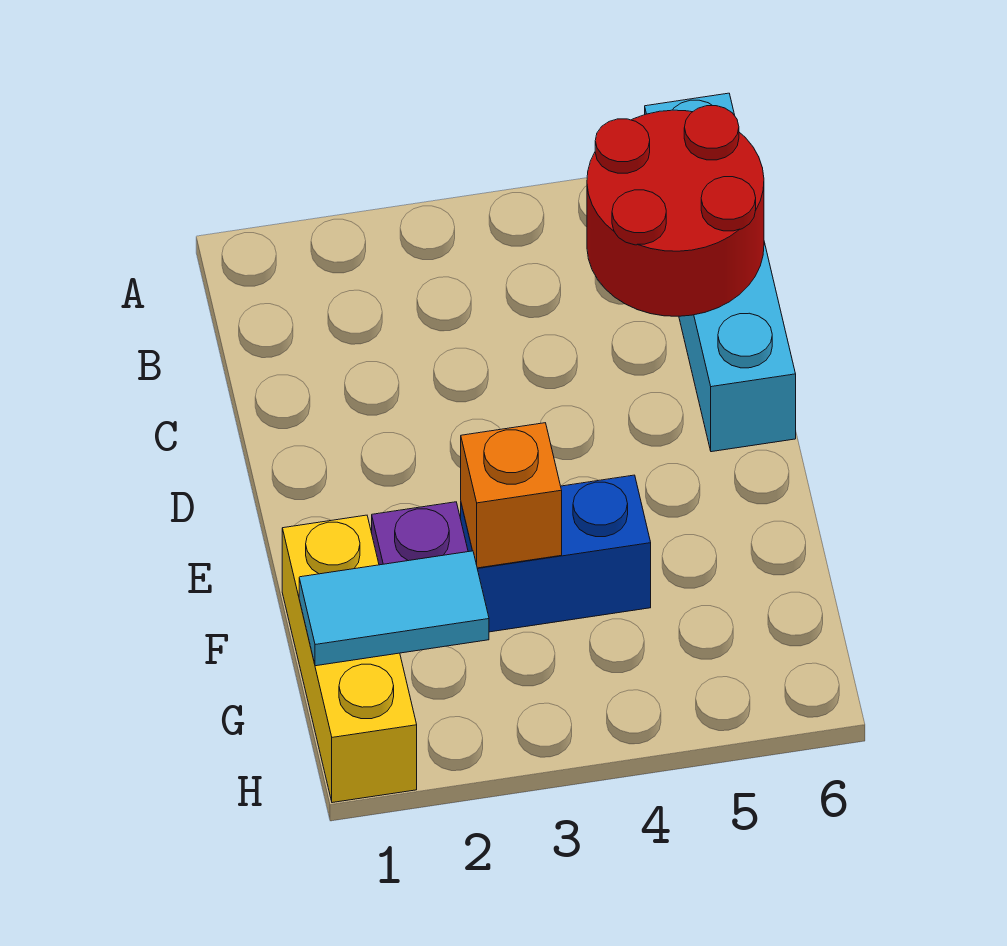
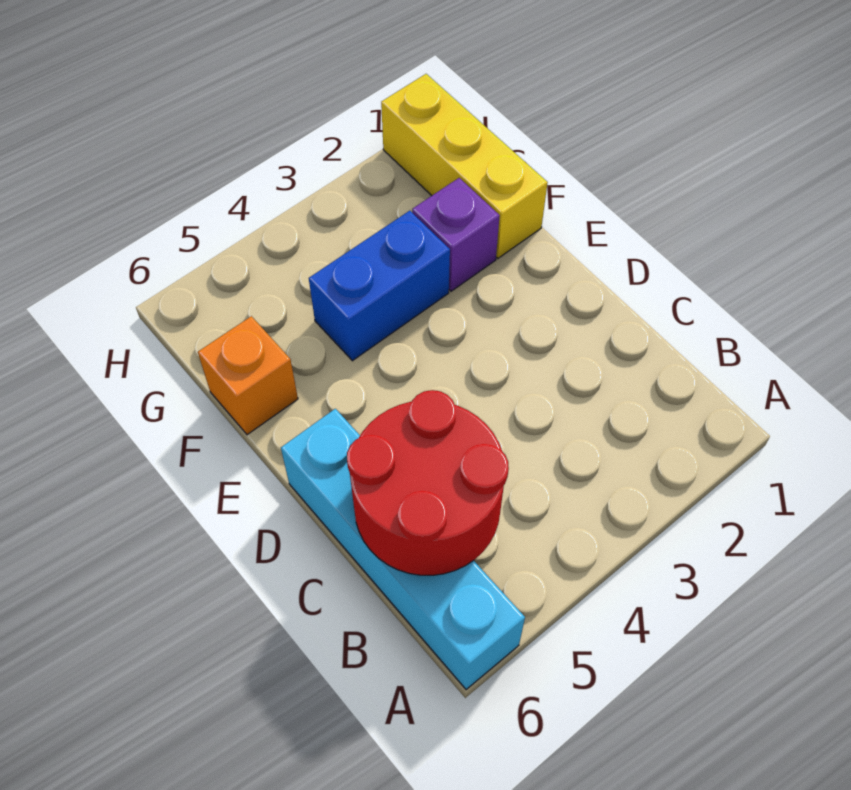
orange 1x1 brick [461,423,562,568] -> orange 1x1 brick moved to [198,316,298,435]
cyan 1x2 tile [299,551,489,666] -> none

